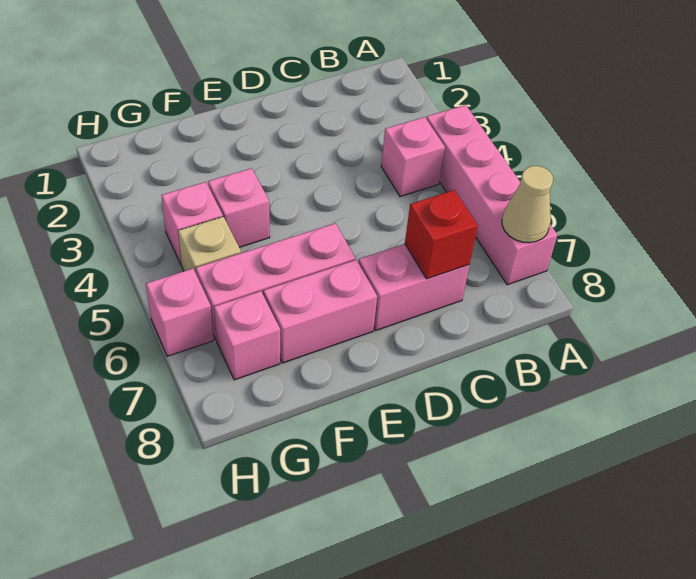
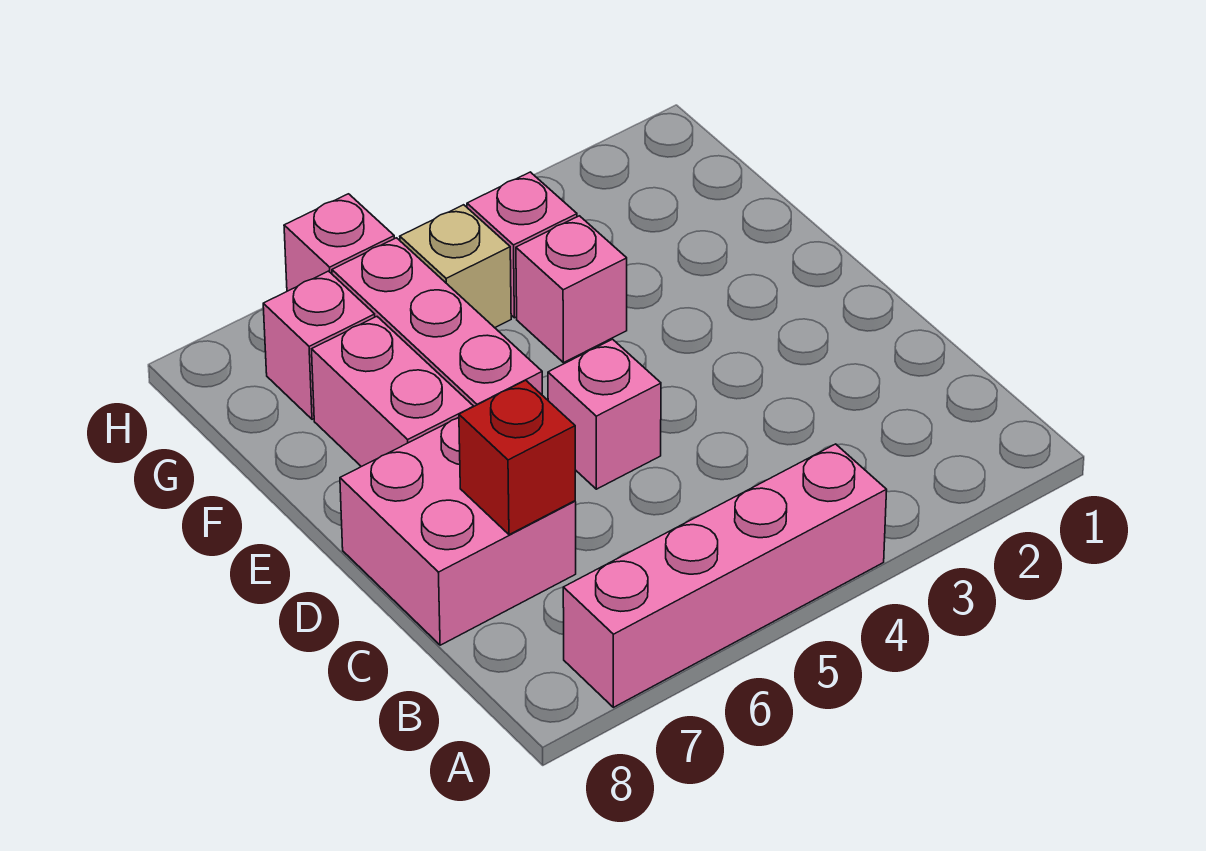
tan 1x1 cone [502,166,553,243] -> none
pink 1x1 brick [381,117,445,197] -> pink 1x1 brick moved to [548,339,661,489]
pink 1x2 brick [358,244,469,330] -> pink 2x2 brick [340,417,576,645]

